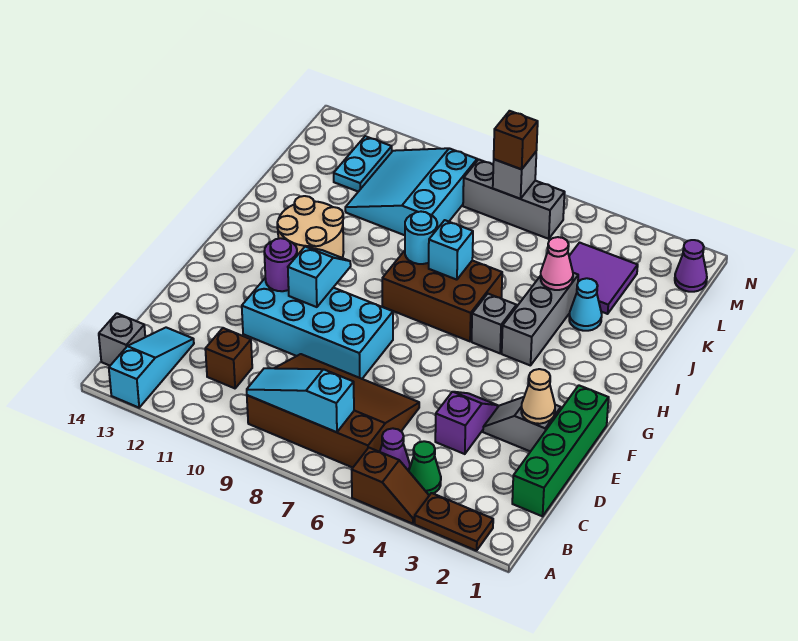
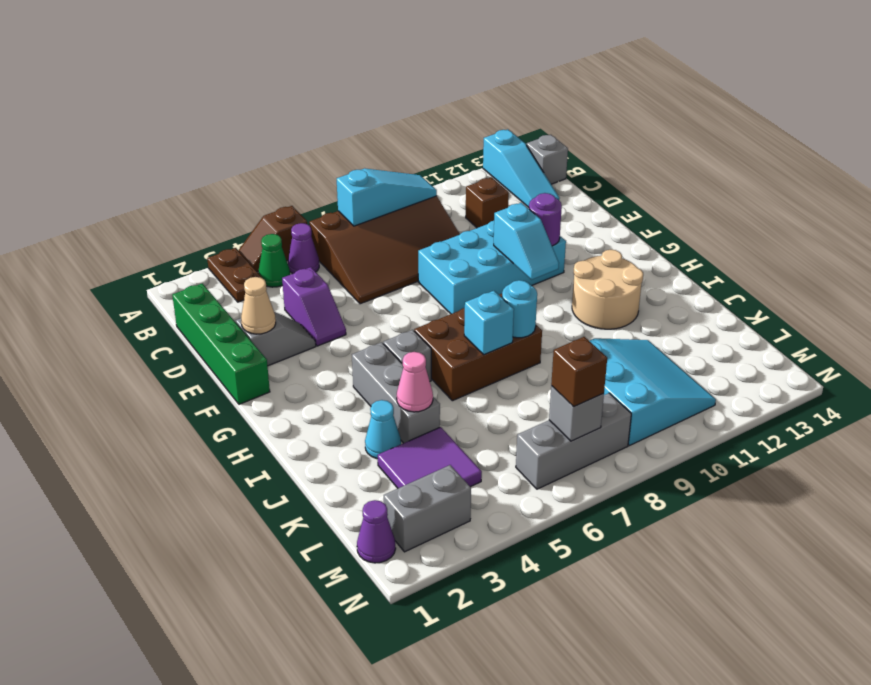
brown 1x2 plate [415,493,493,551] -> brown 1x2 plate turned to [207,248,263,302]
cyan 1x2 plate [334,136,392,192] -> none
none -> grey 1x2 brick [384,465,471,552]

